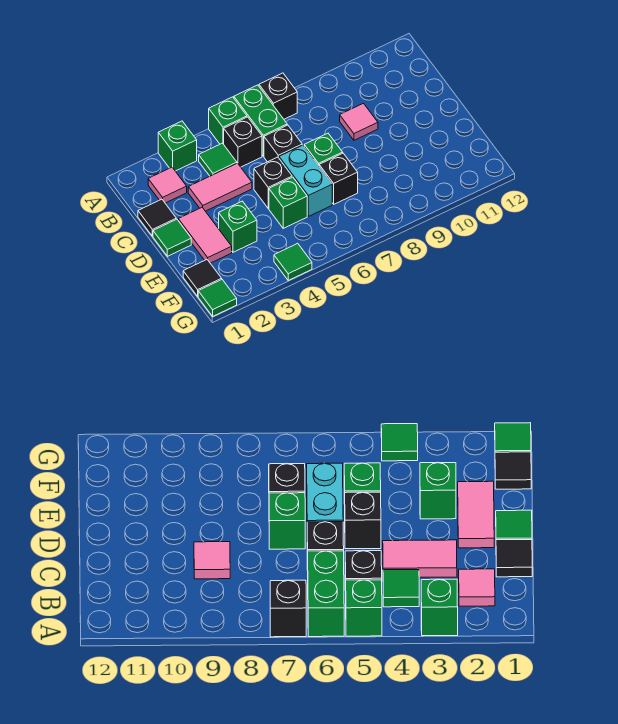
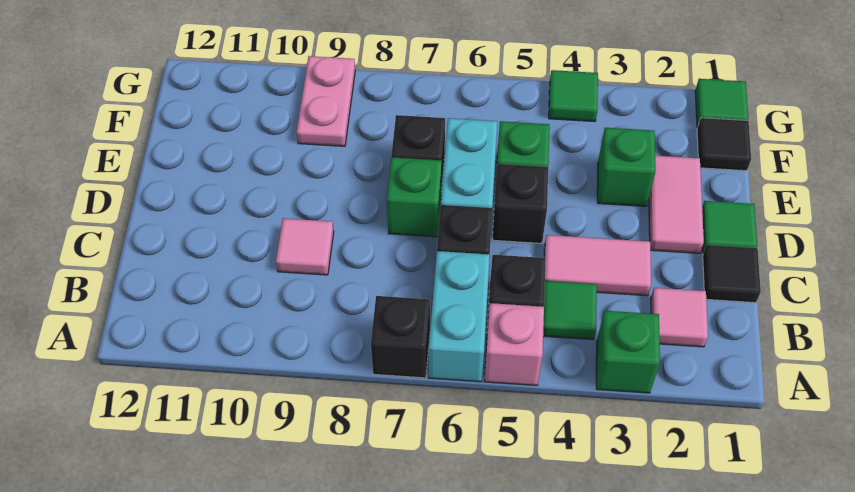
green 1x1 brick [209,97,247,144] -> pink 1x1 brick [484,303,544,385]
green 1x2 brick [234,85,287,156] -> cyan 1x2 brick [429,251,490,382]
none -> pink 1x2 plate [296,56,355,146]

